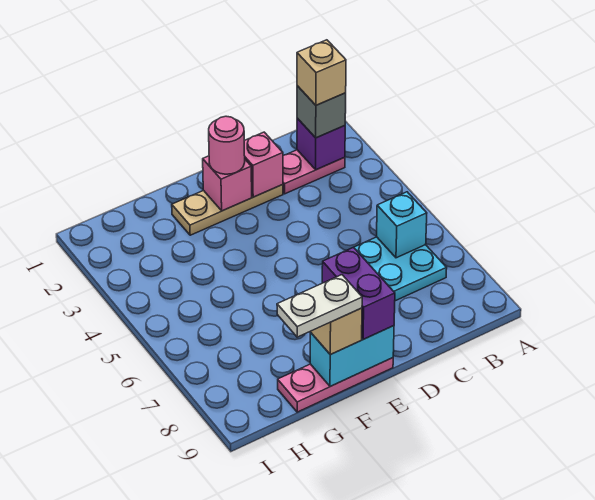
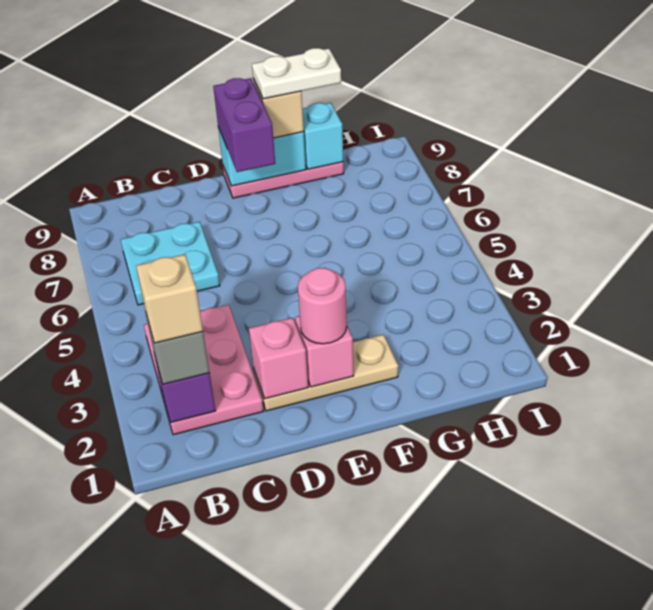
pink 1x2 plate [283,150,345,194] -> pink 2x3 plate [144,305,264,435]
cyan 1x1 brick [377,192,427,258] -> cyan 1x1 brick moved to [303,103,343,169]

